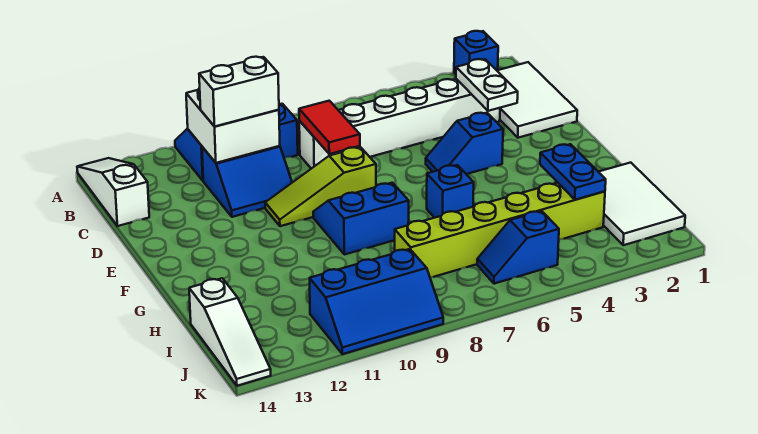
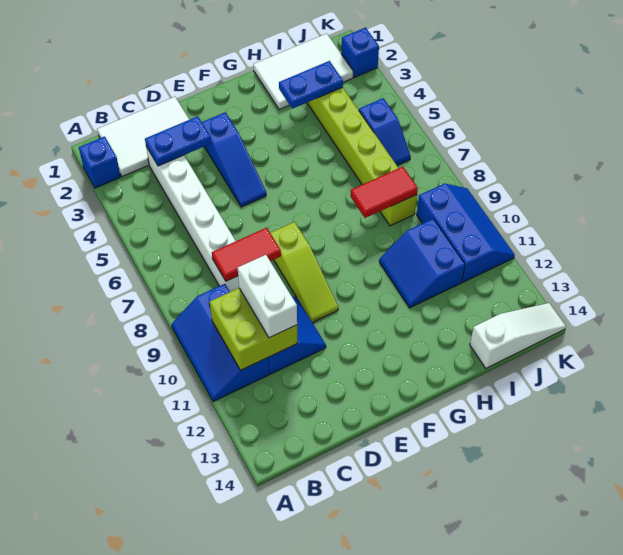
white 1x3 slope [77,158,149,226] -> none
white 2x2 brick [186,88,280,163] -> lime 2x2 brick [210,288,297,370]
white 1x2 plate [456,59,518,111] -> blue 1x2 plate [145,116,211,166]
blue 1x2 slope [426,113,503,174] -> blue 1x3 slope [202,112,266,207]
blue 2x2 slope [313,183,409,255] -> blue 2x2 slope moved to [379,219,465,308]
blue 1x1 brick [427,165,474,218] -> blue 1x1 brick moved to [341,28,379,77]
none -> red 1x2 tile [350,166,418,218]

